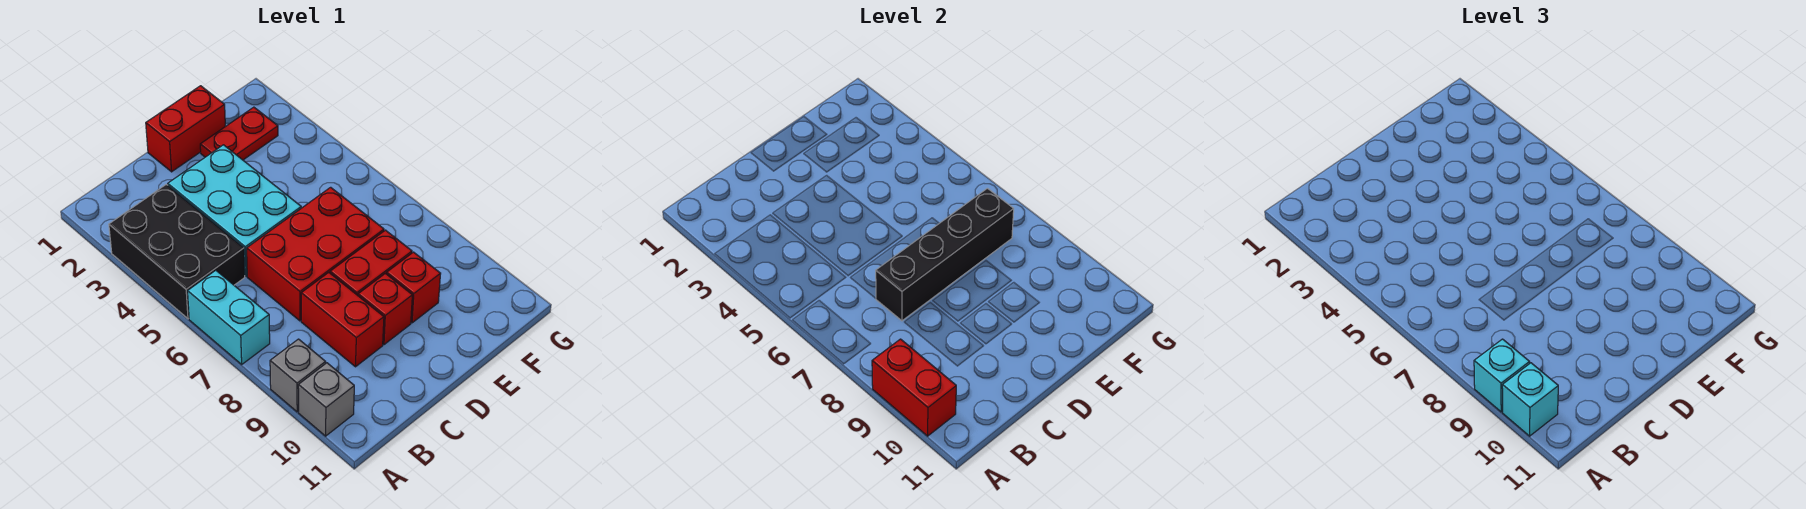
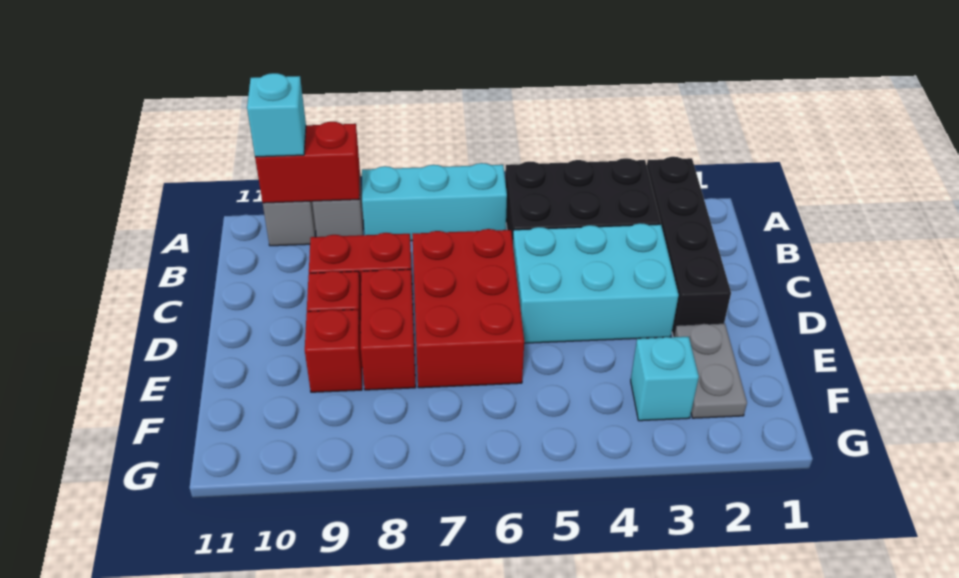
cyan 1x2 brick [188,270,270,364] -> cyan 1x3 brick [362,163,507,241]
cyan 1x1 brick [1474,339,1530,412] -> cyan 1x1 brick moved to [631,337,699,421]
black 1x4 brick [876,188,1014,321] -> black 1x4 brick moved to [647,157,731,337]
red 1x2 brick [146,86,225,172] -> none
red 1x2 plate [200,107,278,160] -> grey 1x2 plate [674,323,747,418]

